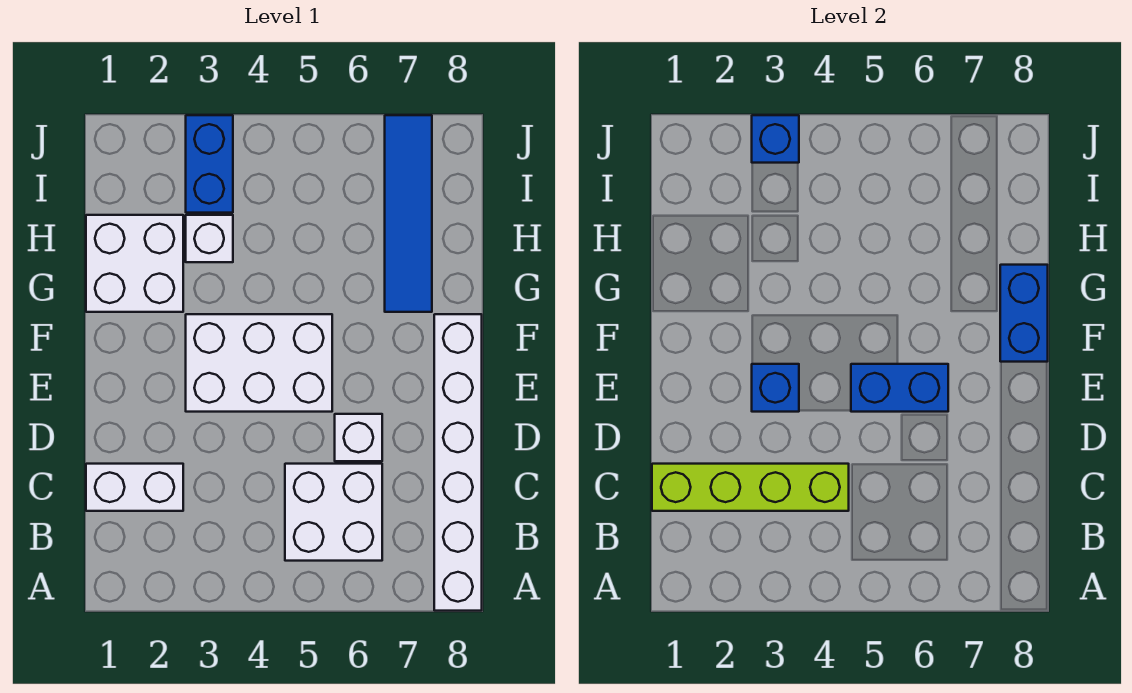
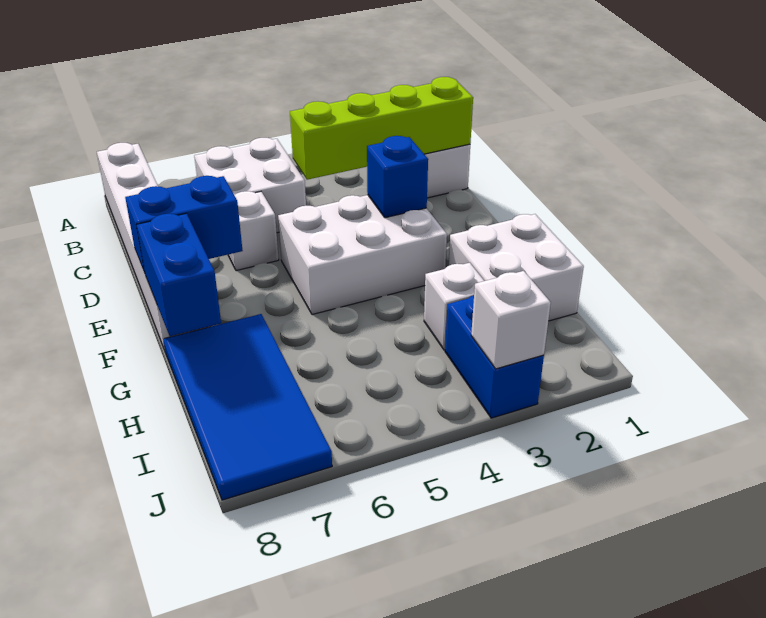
blue 1x2 brick [851,364,948,412] -> blue 1x2 brick moved to [125,176,243,273]
blue 1x4 tile [385,115,432,312] -> blue 2x4 tile [163,314,332,500]
blue 1x1 brick [752,115,799,163] -> white 1x1 brick [471,271,551,369]

